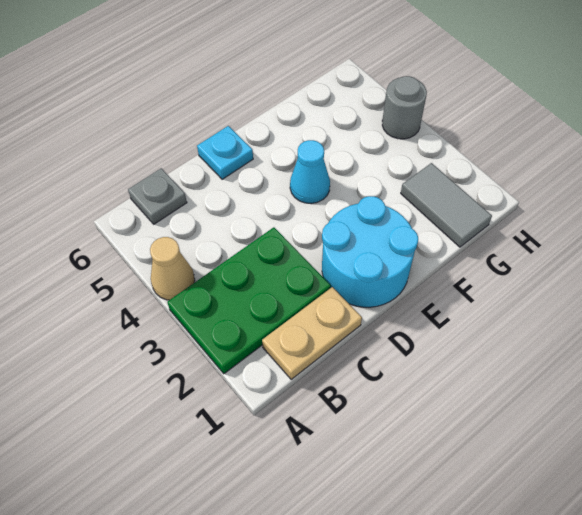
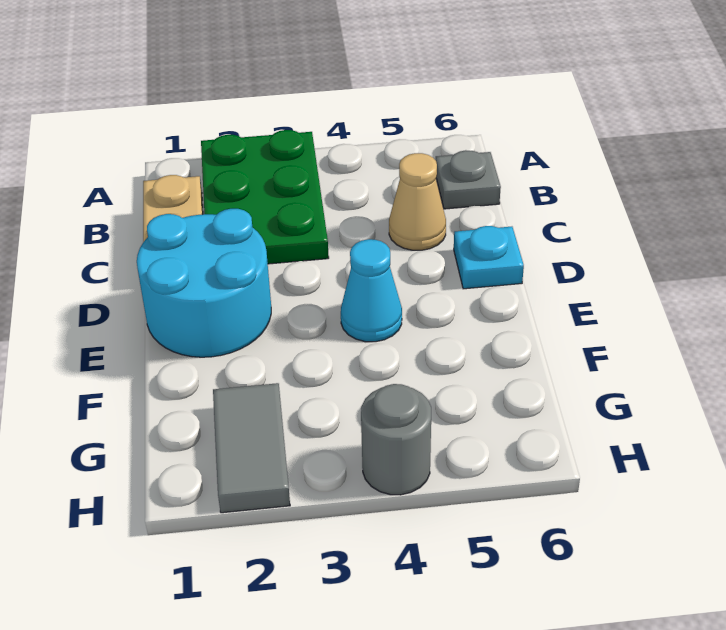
tan 1x1 cone [150,237,195,300] -> tan 1x1 cone moved to [389,153,446,250]
grey 1x2 tile [401,163,492,247] -> grey 1x2 tile turned to [213,383,290,513]

